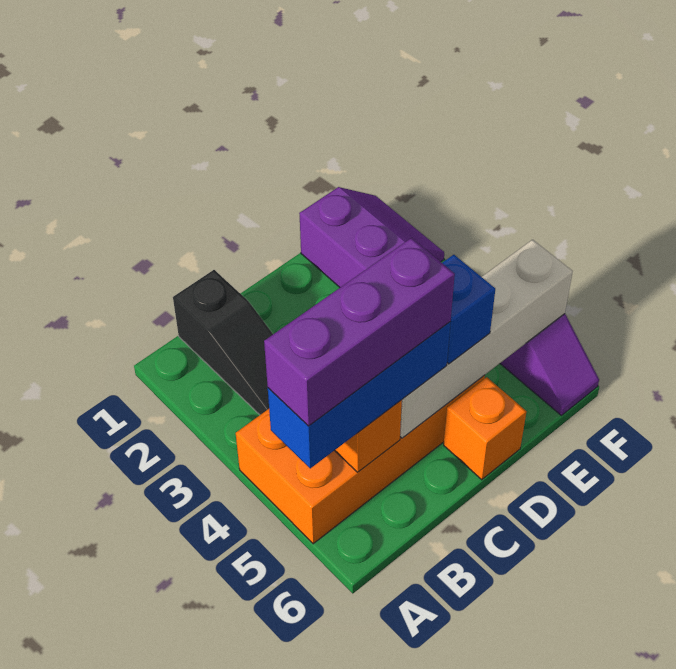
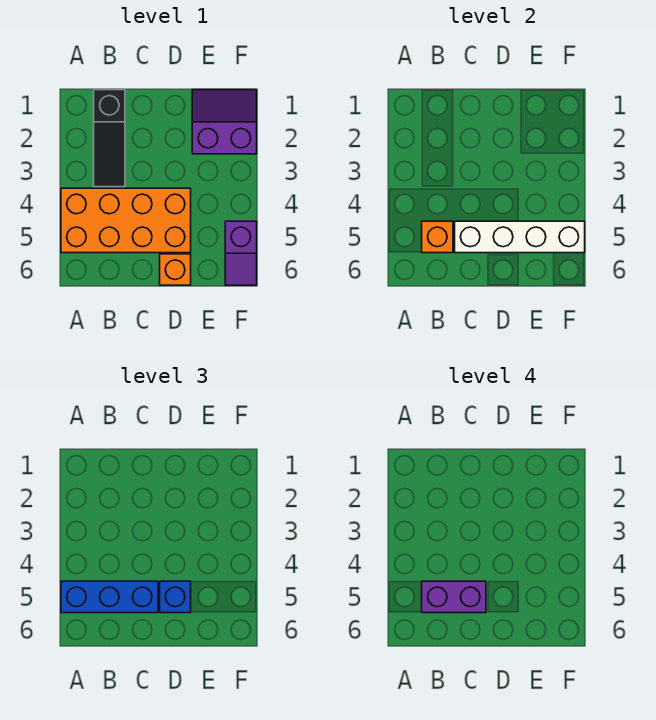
purple 1x3 brick [264,238,455,426] -> purple 1x2 brick [422,581,486,613]
purple 2x2 slope [299,187,444,287] -> purple 2x2 slope turned to [192,90,257,154]

